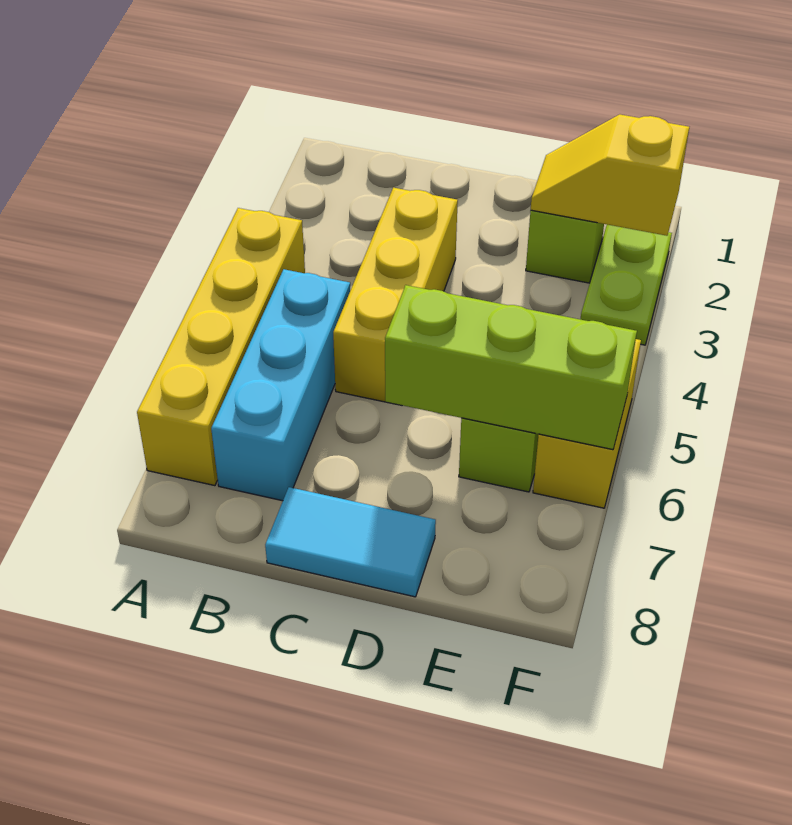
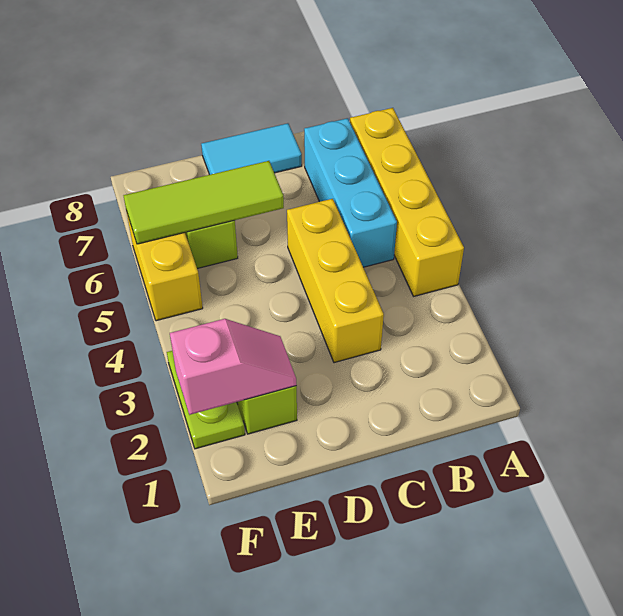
lime 1x3 brick [385,285,637,450] -> lime 1x3 tile [123,161,284,244]
yellow 1x2 slope [531,114,689,236] -> pink 1x2 slope [170,319,297,415]

